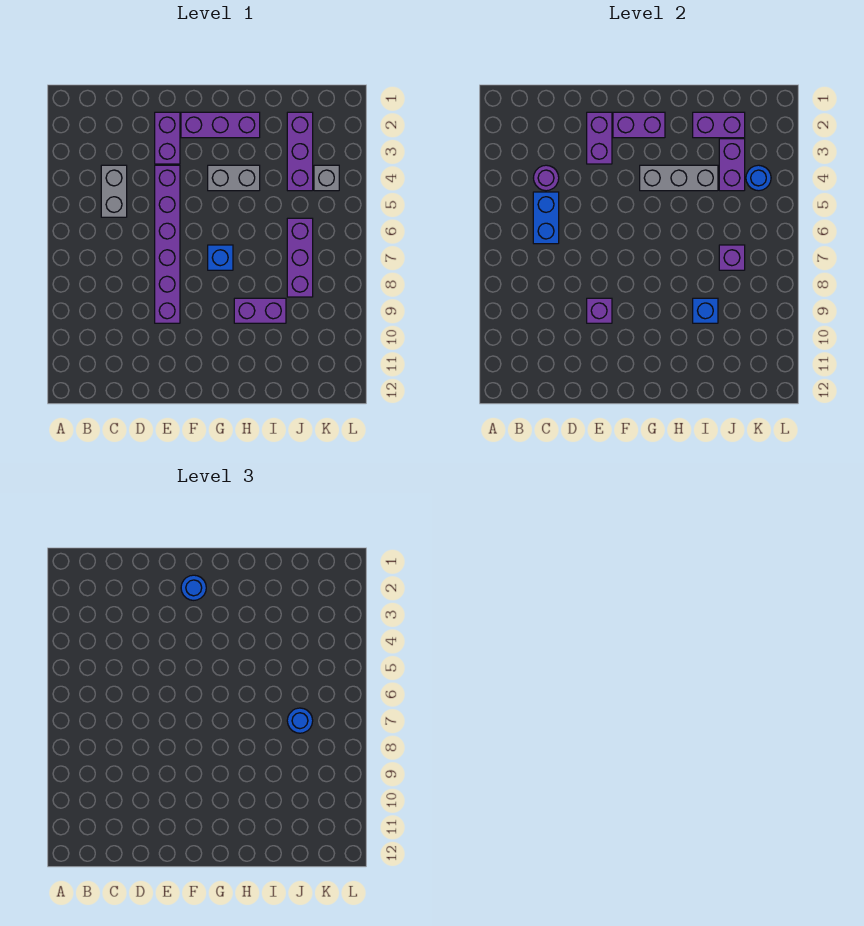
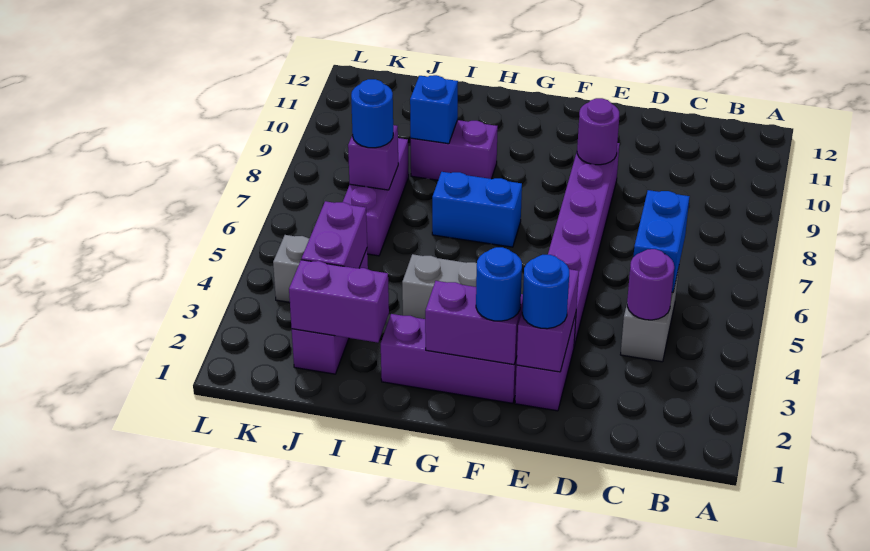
purple 1x1 brick [587,298,612,323] -> purple 1x1 round brick [577,98,619,165]
grey 1x3 brick [640,165,718,191] -> none
blue 1x1 brick [208,245,233,270] -> blue 1x2 brick [432,172,522,247]
blue 1x1 round brick [746,165,771,191] -> blue 1x1 round brick moved to [522,255,569,329]

